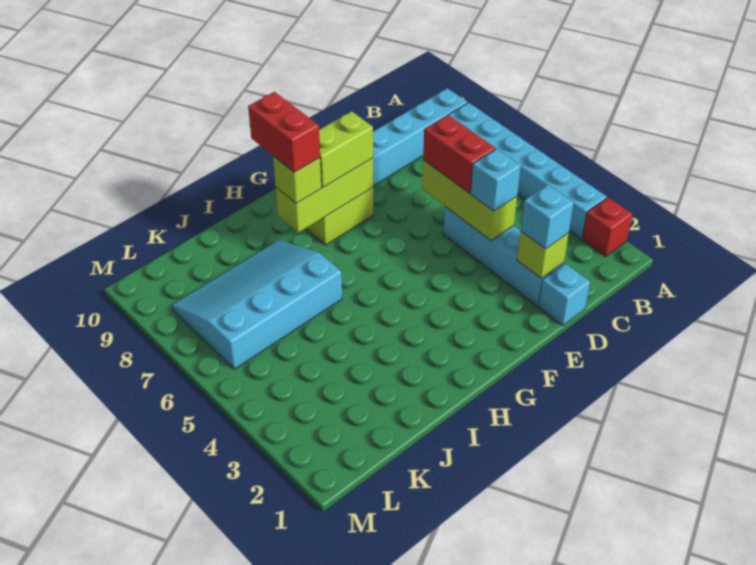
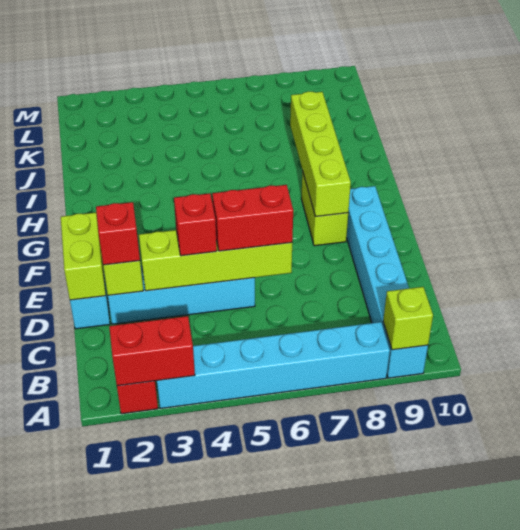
cyan 1x1 brick [521,185,574,249] -> red 1x1 brick [96,202,140,265]
lime 1x3 brick [422,160,517,241] -> lime 1x4 brick [139,230,292,291]
cyan 1x1 brick [471,149,521,211] -> red 1x1 brick [174,193,217,256]
lime 1x3 brick [276,158,373,233] -> lime 1x4 brick [290,91,351,217]
lime 1x2 brick [319,111,373,187] -> lime 1x2 brick moved to [61,213,106,300]
lime 1x1 brick [273,156,322,203] -> lime 1x1 brick moved to [383,287,433,350]
red 1x2 brick [248,92,320,172] -> red 1x2 brick moved to [109,316,195,386]
cyan 3x4 slope [172,240,342,369] -> none

